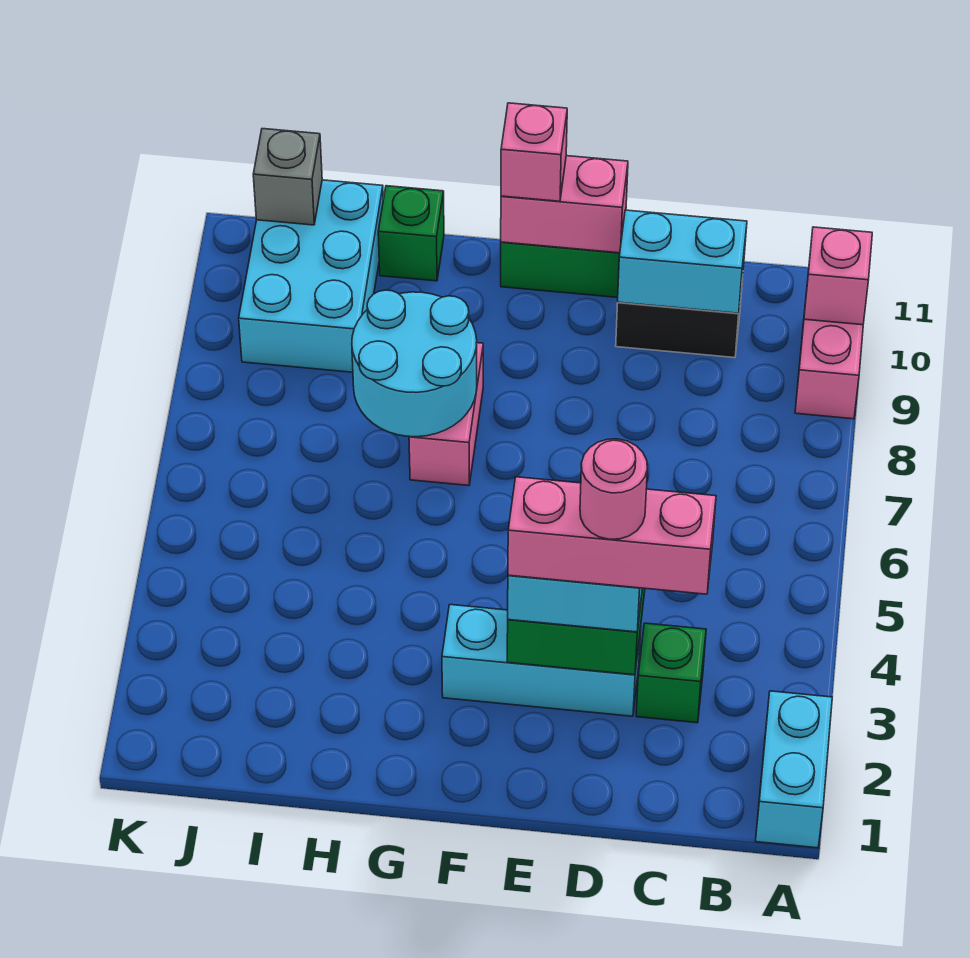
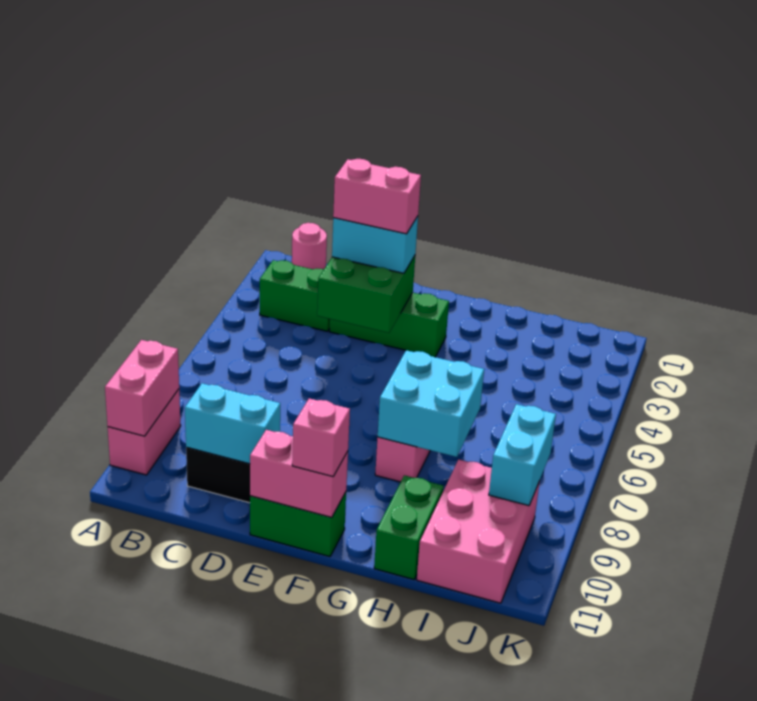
cyan 1x2 brick [756,691,832,848] -> cyan 1x2 brick moved to [489,404,556,506]
pink 1x1 brick [804,227,872,325] -> pink 1x2 brick [105,340,179,436]
green 1x1 brick [636,623,706,723] -> green 1x2 brick [260,260,330,331]
pink 1x3 brick [508,477,716,594] -> pink 1x2 brick [333,159,421,234]
cyan 1x3 brick [442,605,641,716] -> green 1x3 brick [329,293,449,357]
pink 1x1 round brick [580,439,647,539] -> pink 1x1 round brick moved to [292,223,327,269]
cyan 2x2 round brick [352,290,477,437] -> cyan 2x2 brick [378,350,484,457]
green 1x1 brick [378,186,444,281] -> green 1x2 brick [374,475,444,580]
cyan 2x3 brick [239,180,383,372] -> pink 2x3 brick [417,459,540,603]
grey 1x1 brick [253,129,322,225] -> none

